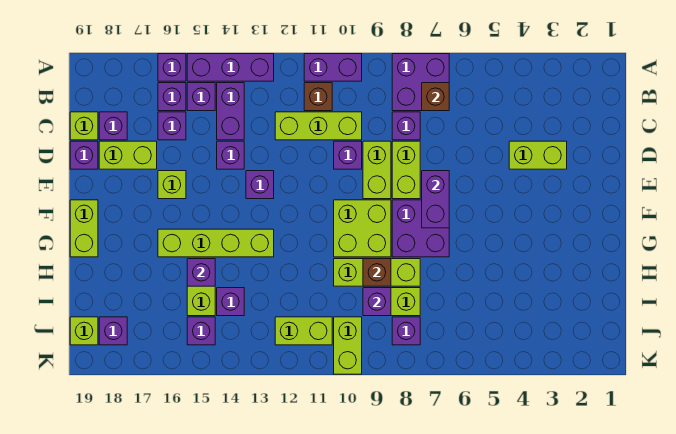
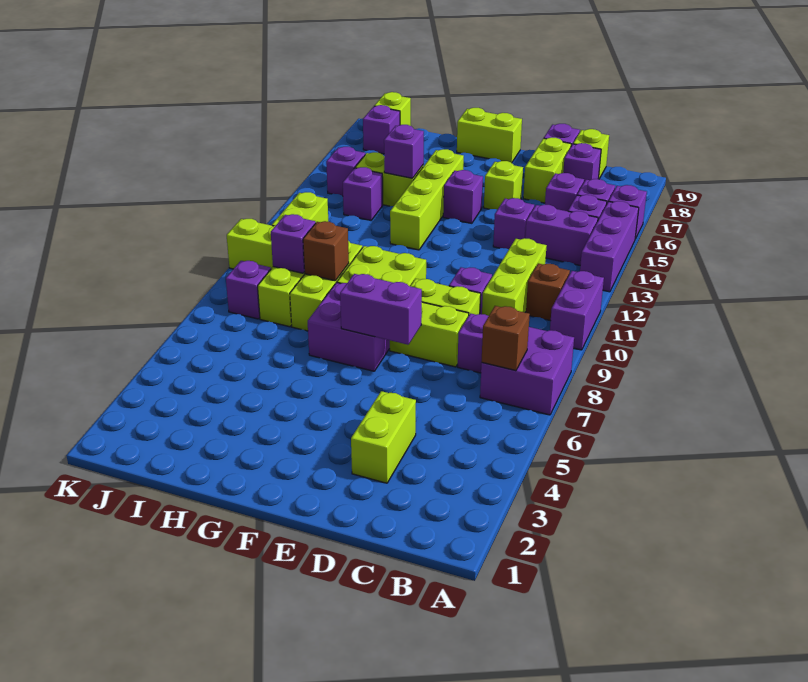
purple 1x1 brick [246,171,274,199] -> purple 1x1 brick moved to [443,170,483,223]

